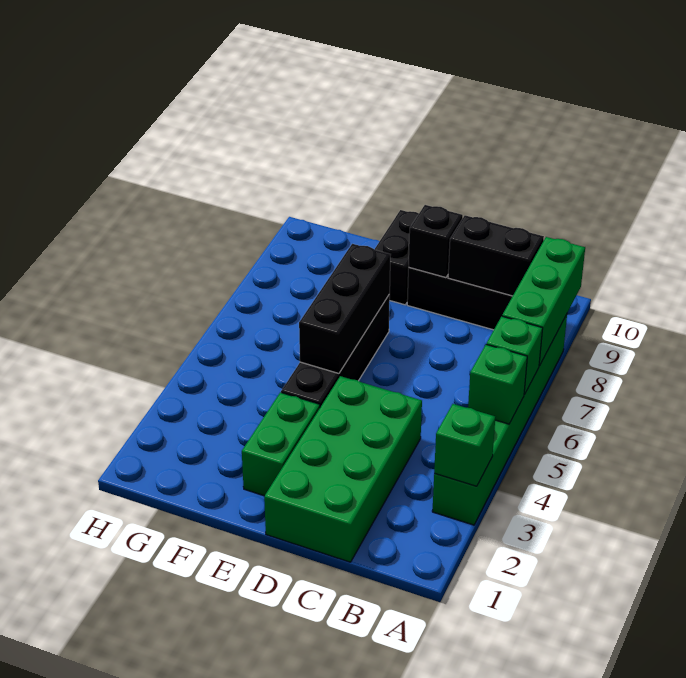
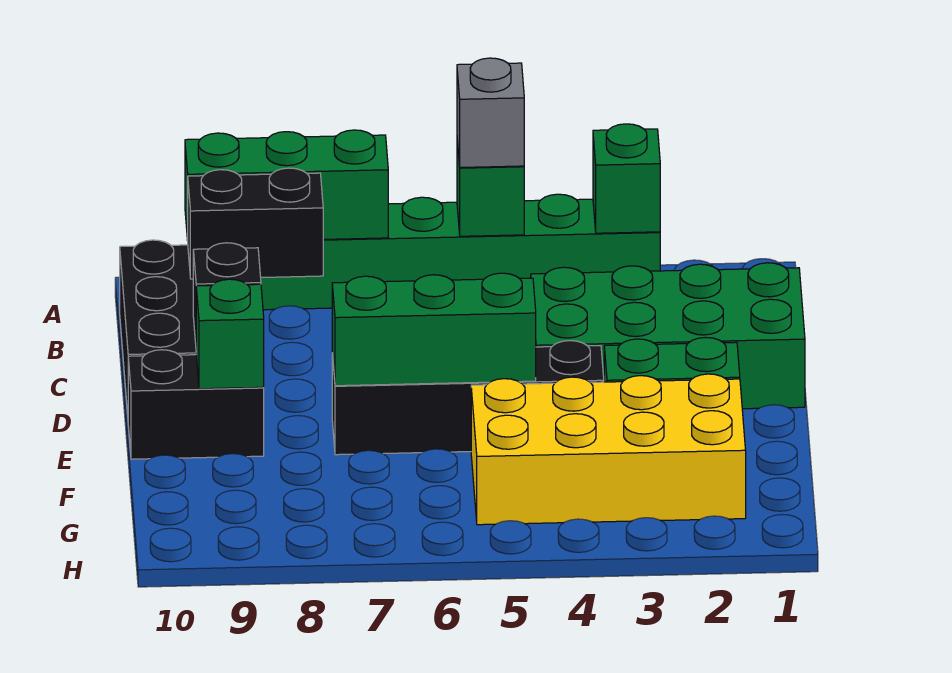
none -> grey 1x1 brick [457,58,524,168]
green 1x1 brick [486,316,543,395] -> green 1x1 brick moved to [196,279,264,389]
black 1x2 brick [448,215,544,296] -> black 1x2 brick turned to [188,168,323,279]
black 1x3 brick [299,244,391,373] -> green 1x3 brick [332,273,536,386]
none -> yellow 2x4 brick [471,374,746,525]

